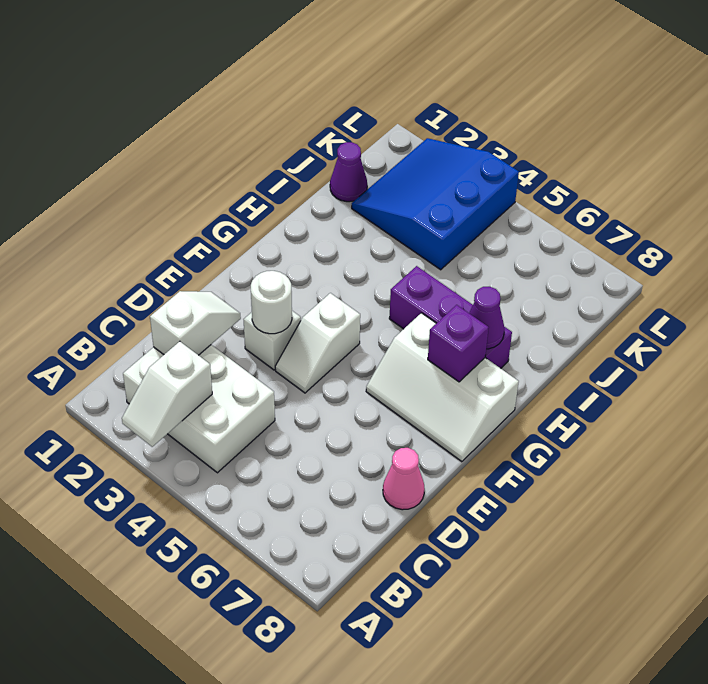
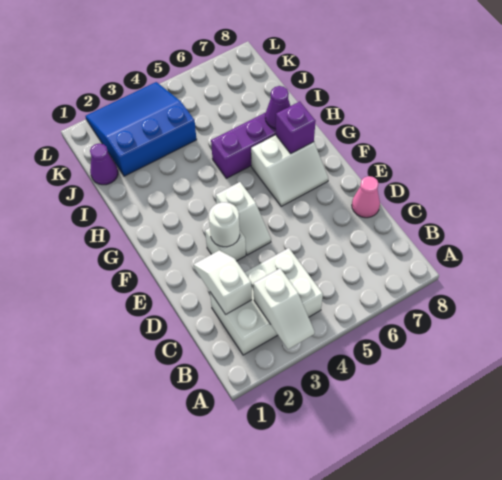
white 2x3 slope [366,313,519,462] -> white 2x2 slope [251,135,328,206]
blue 3x3 slope [352,138,519,270] -> blue 3x3 slope turned to [85,82,197,176]

